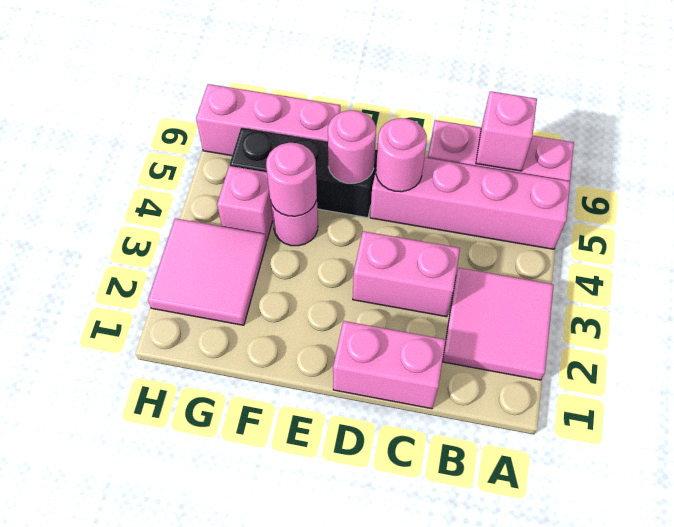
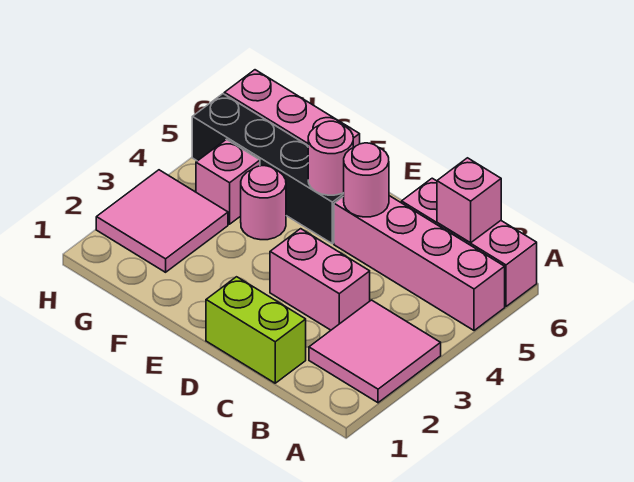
pink 1x2 brick [333,321,446,409] -> lime 1x2 brick [206,277,306,383]
black 1x3 brick [230,128,377,218] -> black 1x4 brick [192,94,344,244]
pink 1x1 round brick [266,143,317,216] -> none

